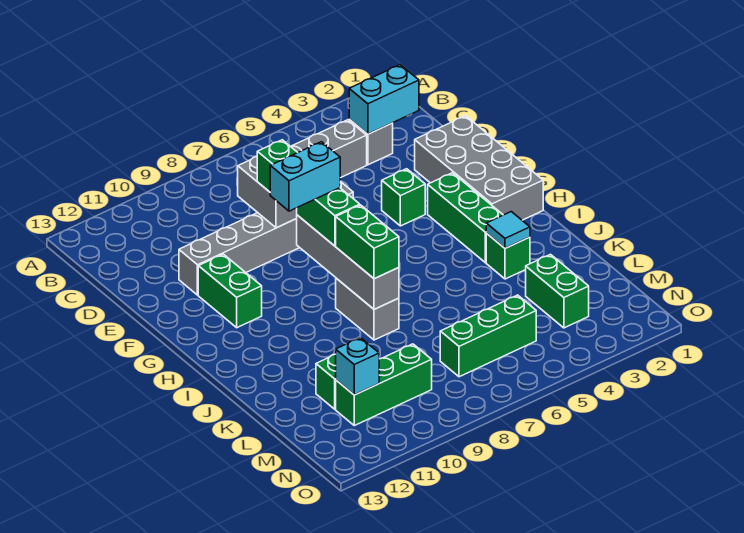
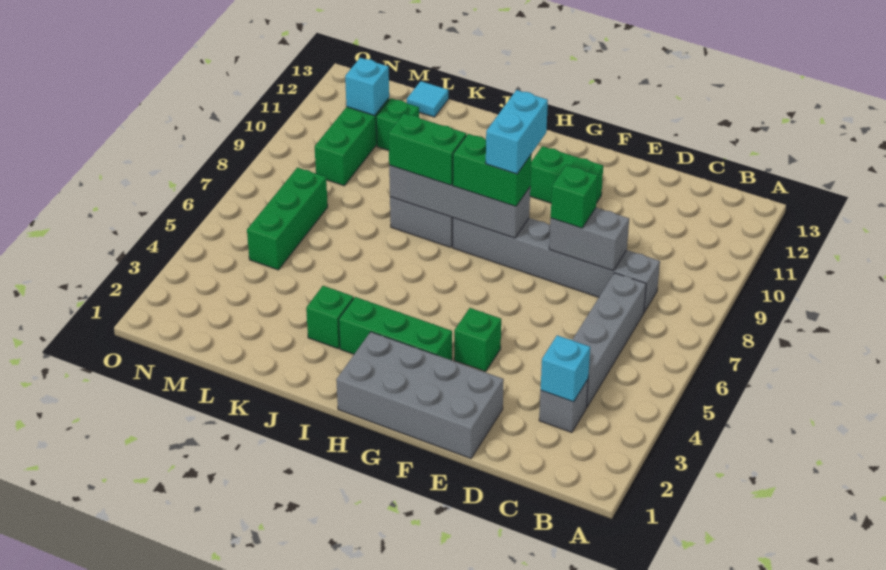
cyan 1x2 brick [349,65,419,134] -> cyan 1x1 brick [541,335,590,402]
grey 1x6 brick [179,181,353,295] -> grey 1x6 brick turned to [453,218,660,312]
cyan 1x1 tile [486,212,530,248] -> cyan 1x1 tile moved to [407,81,448,117]
green 1x2 brick [526,254,589,328] -> none

